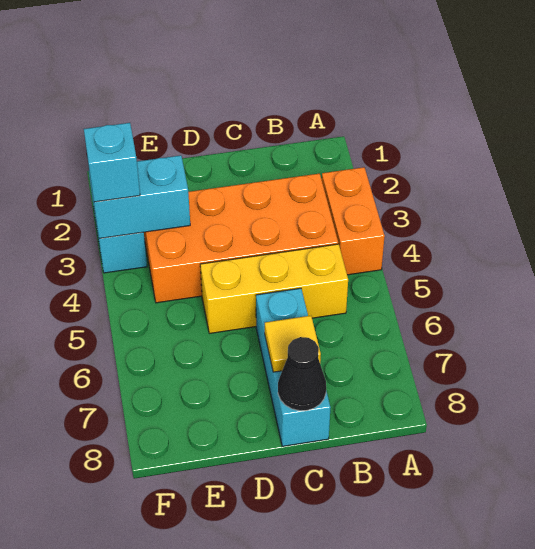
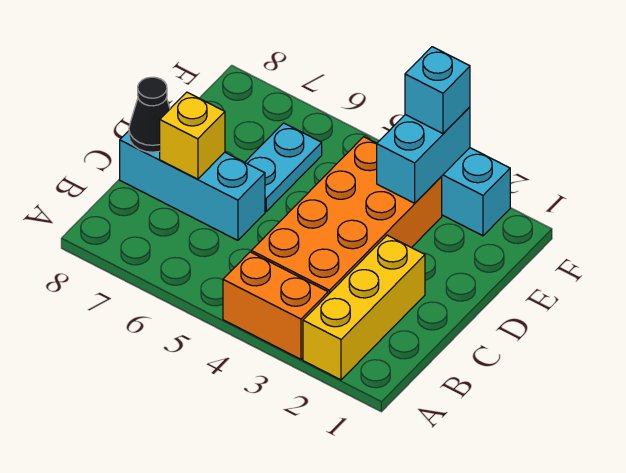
yellow 1x3 brick [200,244,348,333] -> yellow 1x3 brick moved to [303,235,425,380]
yellow 1x1 tile [265,316,321,372] -> yellow 1x1 brick [160,92,225,179]
none -> cyan 1x2 plate [245,123,322,211]

